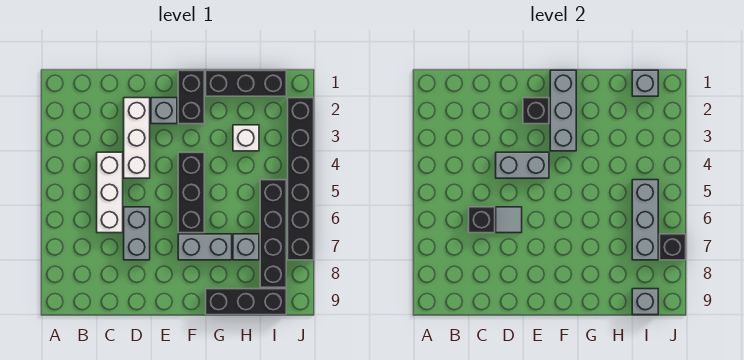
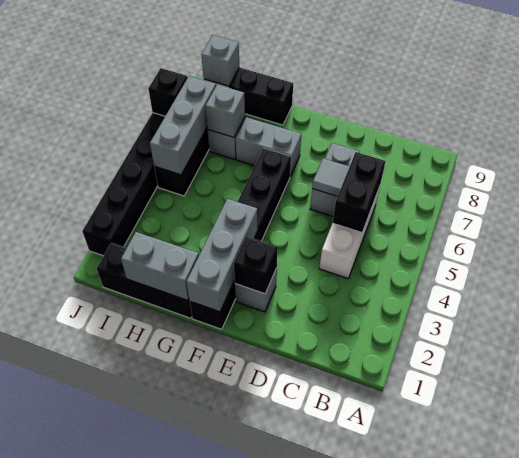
black 1x1 brick [469,207,495,233] -> black 1x2 brick [333,152,385,233]
white 1x3 brick [124,98,150,178] -> none
grey 1x2 brick [496,152,549,178] -> grey 1x2 brick moved to [121,232,199,300]
white 1x1 brick [233,125,259,151] -> none
grey 1x1 brick [632,70,658,96] -> grey 1x1 brick moved to [205,85,245,137]

